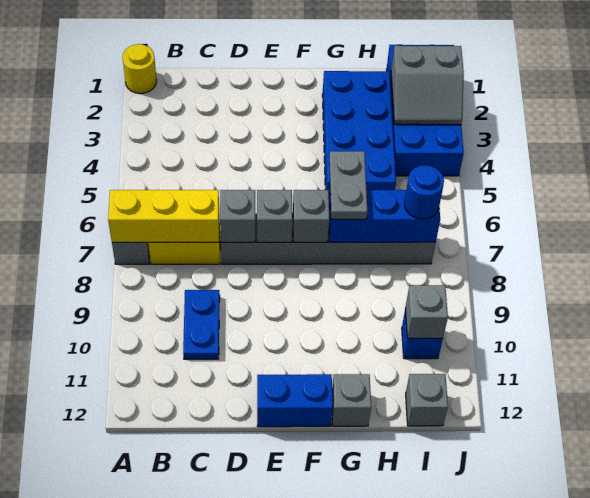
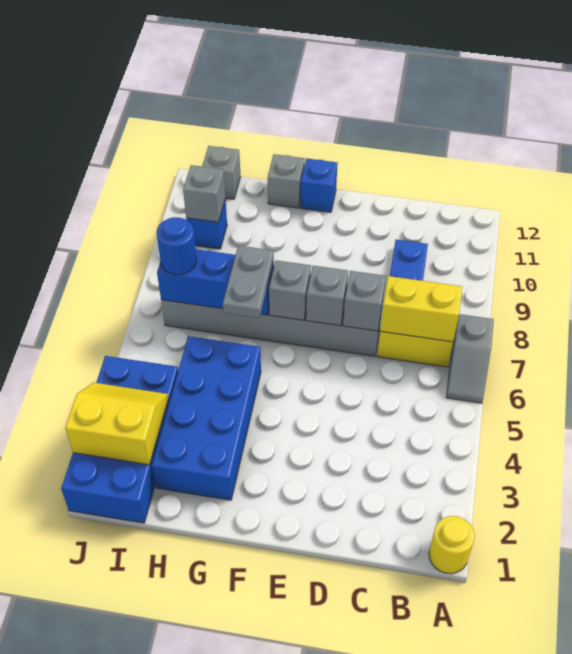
yellow 1x3 brick [108,190,219,243] -> yellow 1x2 brick [380,276,462,342]
blue 1x2 brick [257,374,333,427] -> blue 1x1 brick [300,158,338,212]
grey 2x2 slope [391,46,464,125] -> yellow 2x2 slope [65,382,168,465]

